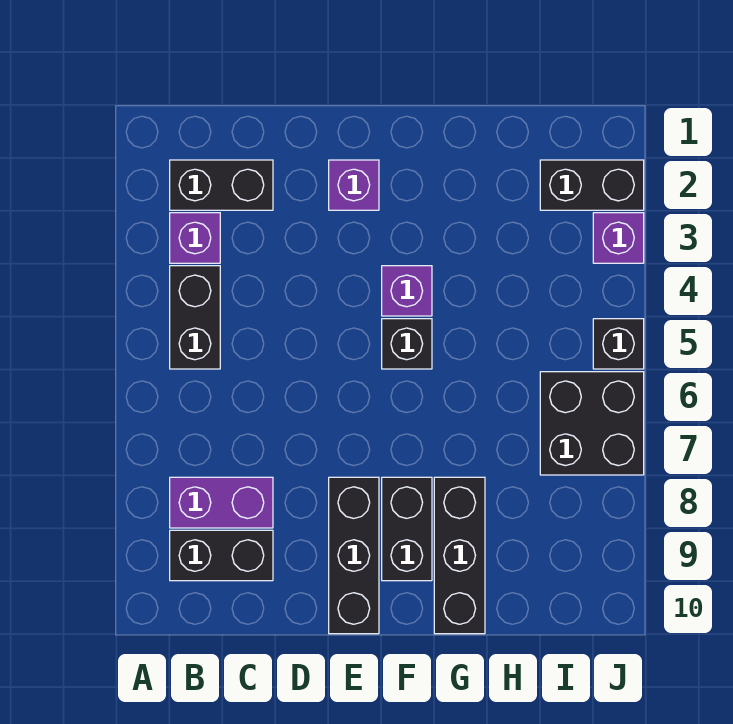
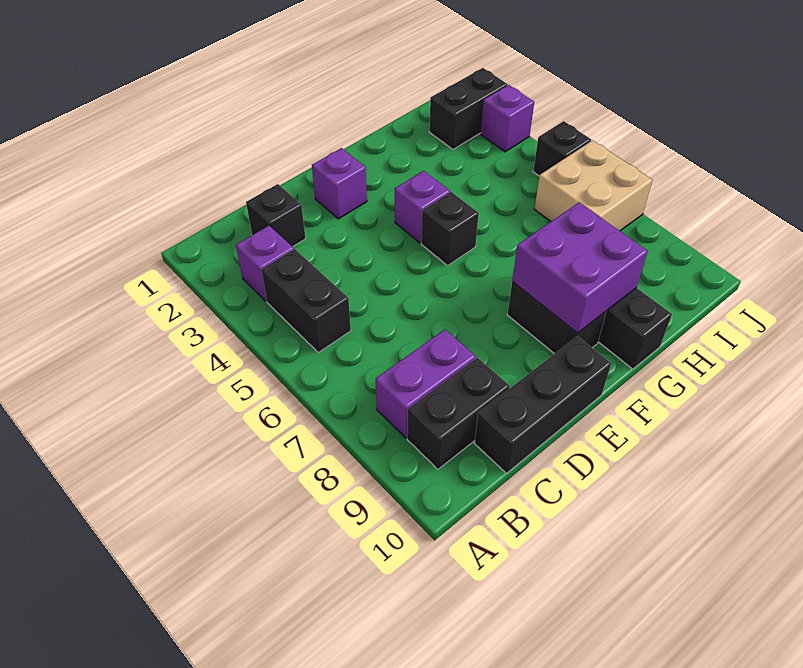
black 1x2 brick [170,160,273,210] -> black 1x1 brick [246,184,306,247]
black 1x3 brick [329,477,379,634] -> black 1x3 brick turned to [474,336,611,473]
none -> purple 2x2 brick [512,203,648,333]
black 2x2 brick [540,372,644,475] -> tan 2x2 brick [534,140,652,231]

